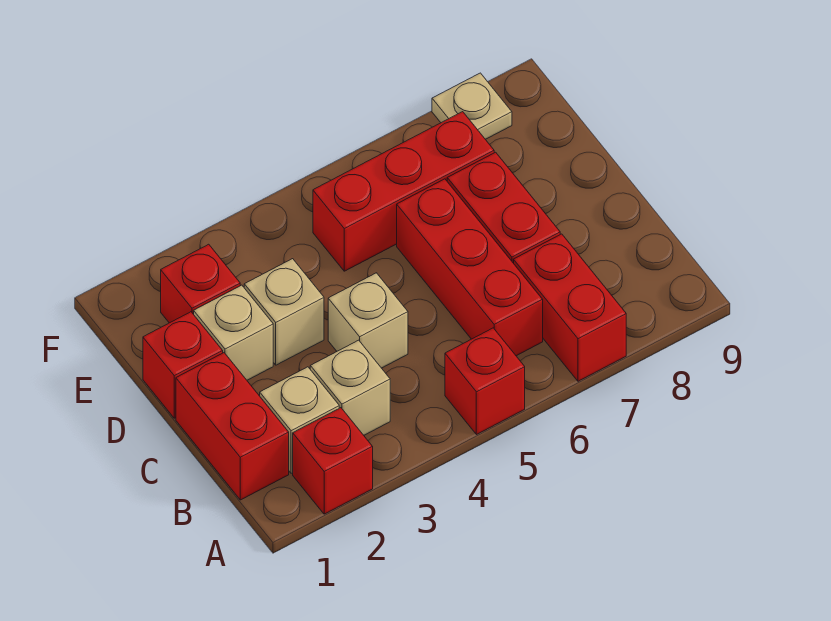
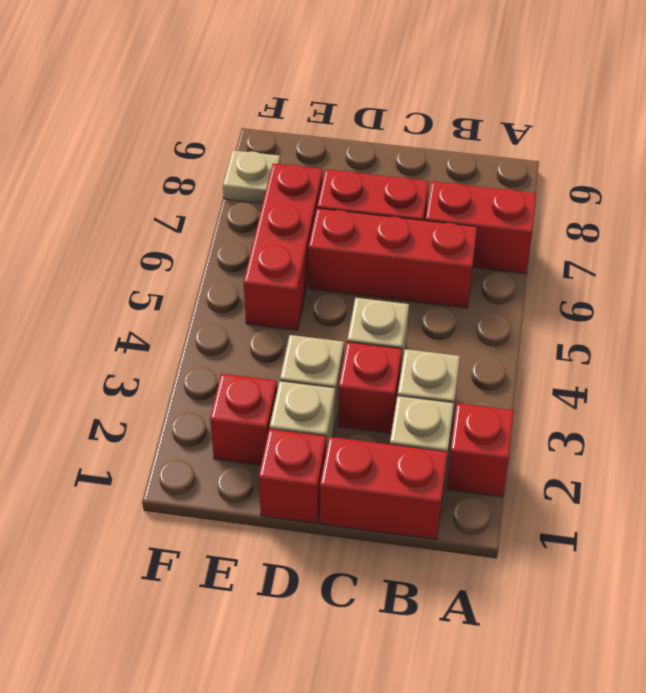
red 1x1 brick [445,328,525,435] -> red 1x1 brick moved to [338,342,402,433]

